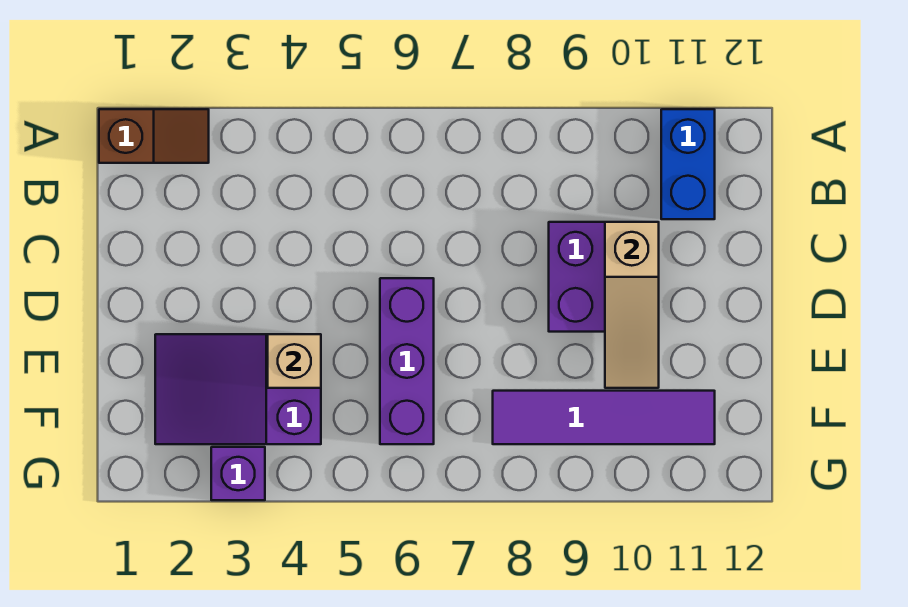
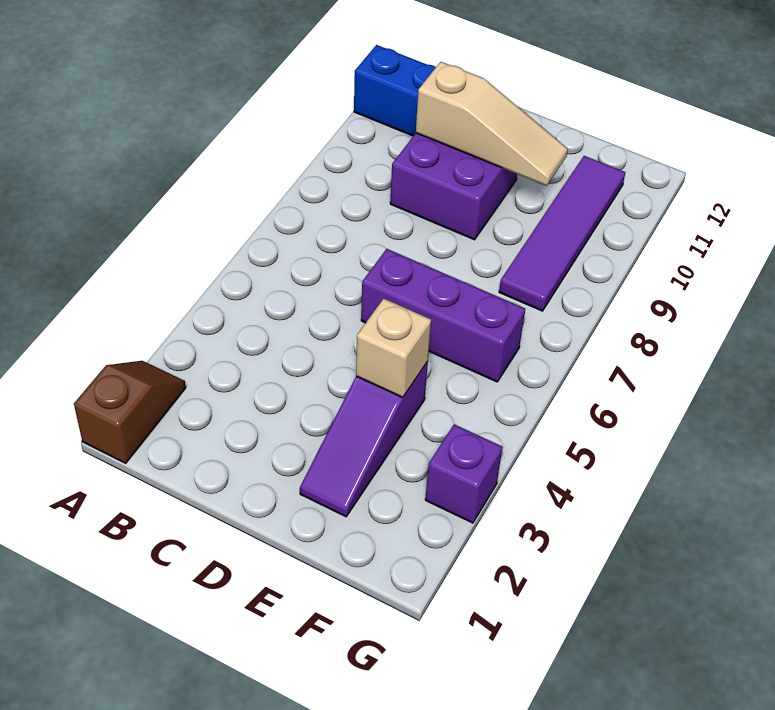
purple 2x3 slope [155,334,321,444] -> purple 1x3 slope [300,361,428,517]

